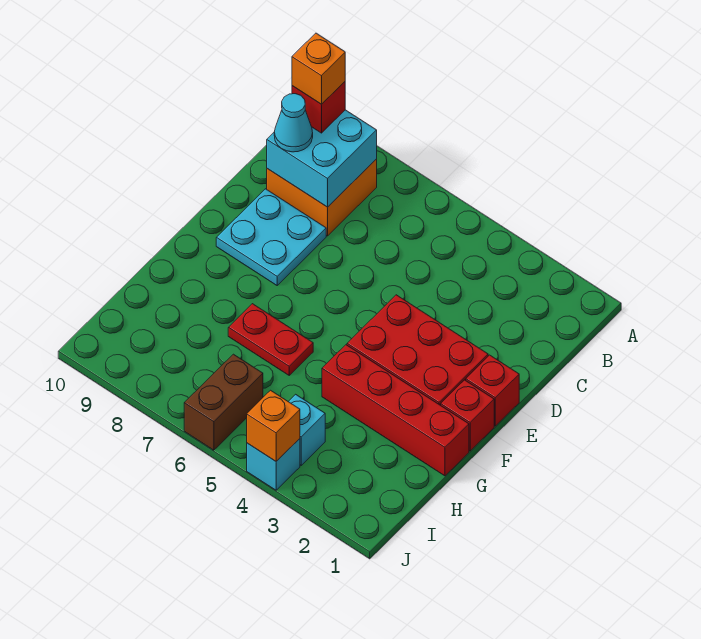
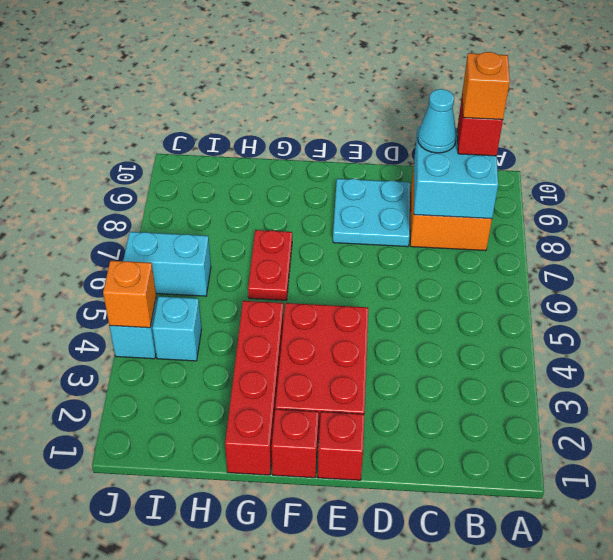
brown 1x2 brick [184,354,263,450] -> cyan 1x2 brick [123,232,211,296]

